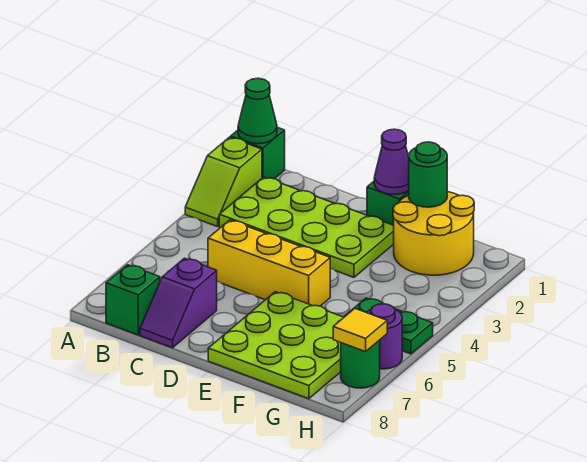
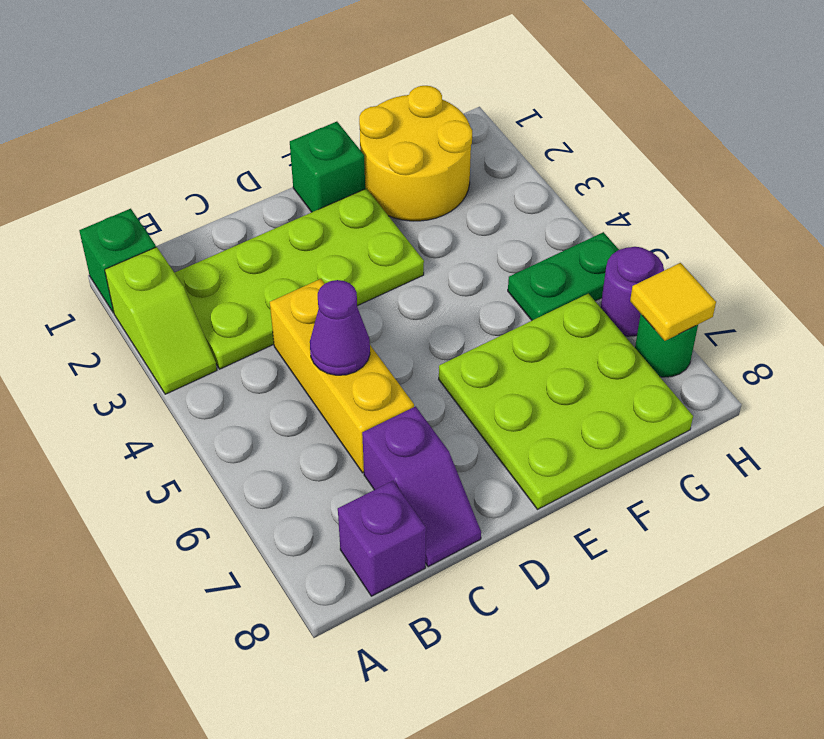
green 1x1 cone [238,78,277,144] -> none
green 1x1 brick [106,265,160,335] -> purple 1x1 brick [338,481,426,596]
yellow 1x3 brick [208,220,330,306] -> yellow 1x3 brick turned to [270,279,414,473]
purple 1x1 cone [374,129,409,195] -> purple 1x1 cone moved to [310,280,370,375]
green 1x1 round brick [409,142,447,207] -> none

